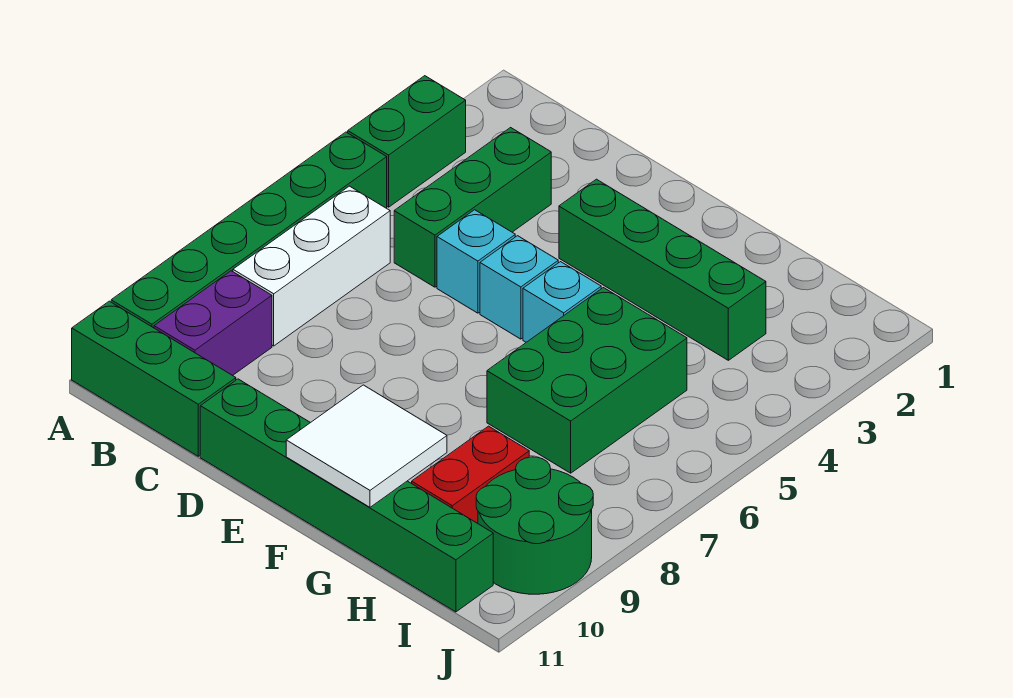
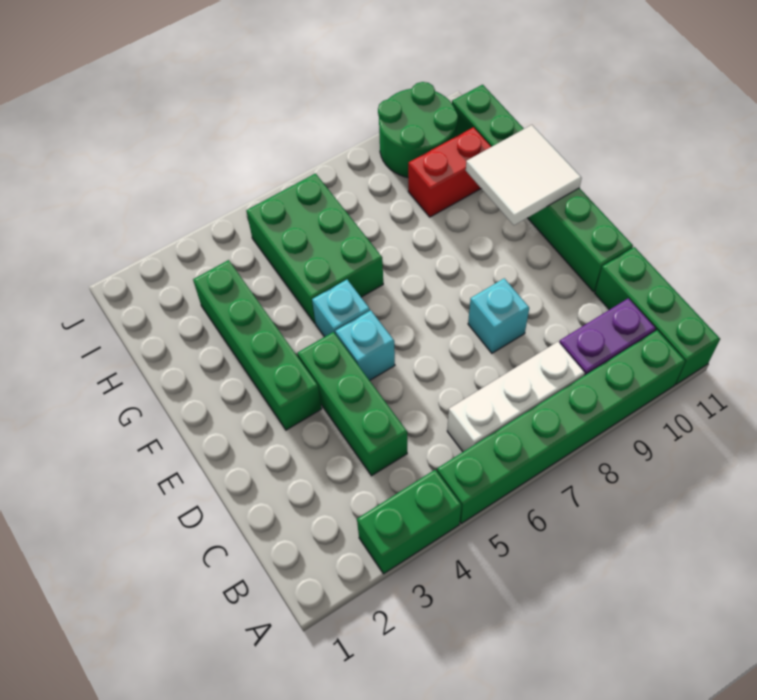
green 1x3 brick [394,128,551,287] -> green 1x3 brick turned to [297,332,407,476]
cyan 1x1 brick [437,210,515,313] -> cyan 1x1 brick moved to [468,278,529,353]
green 2x3 brick [487,288,687,473] -> green 2x3 brick turned to [246,174,383,323]

